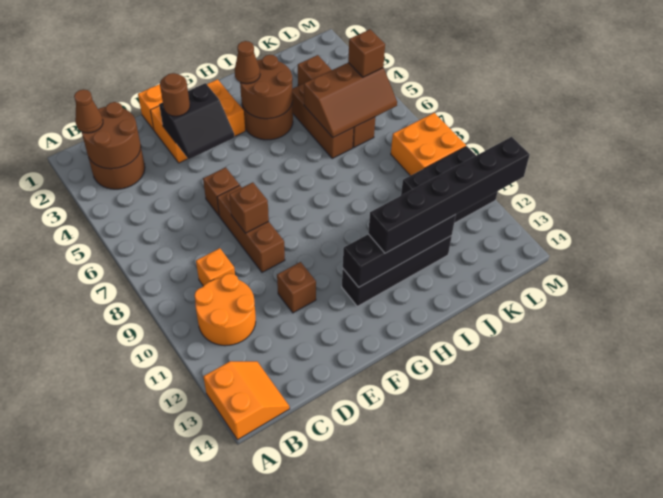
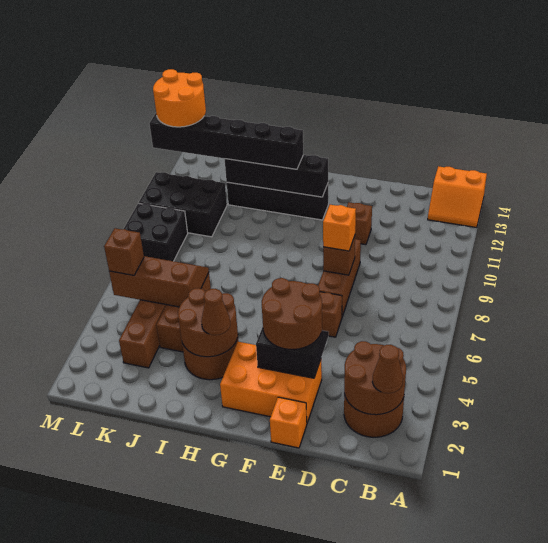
orange 2x2 slope [203,361,290,440] -> orange 2x2 slope turned to [428,166,487,228]
orange 2x2 round brick [194,273,256,346] -> orange 2x2 round brick moved to [153,69,206,127]
orange 1x1 brick [196,248,235,286] -> orange 1x1 brick moved to [323,205,356,251]
brown 1x1 round brick [160,73,190,116] -> brown 2x2 round brick [262,278,322,349]
orange 2x2 brick [391,113,466,176] -> black 2x2 brick [124,203,188,261]

